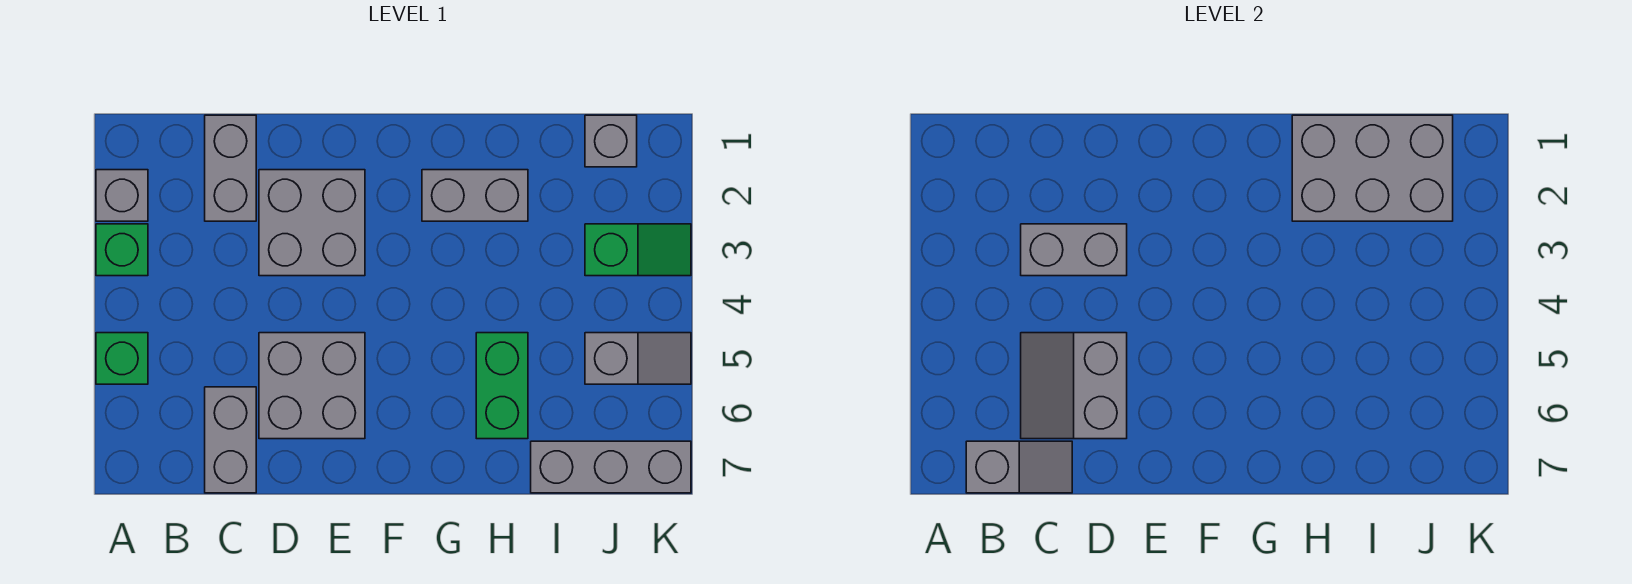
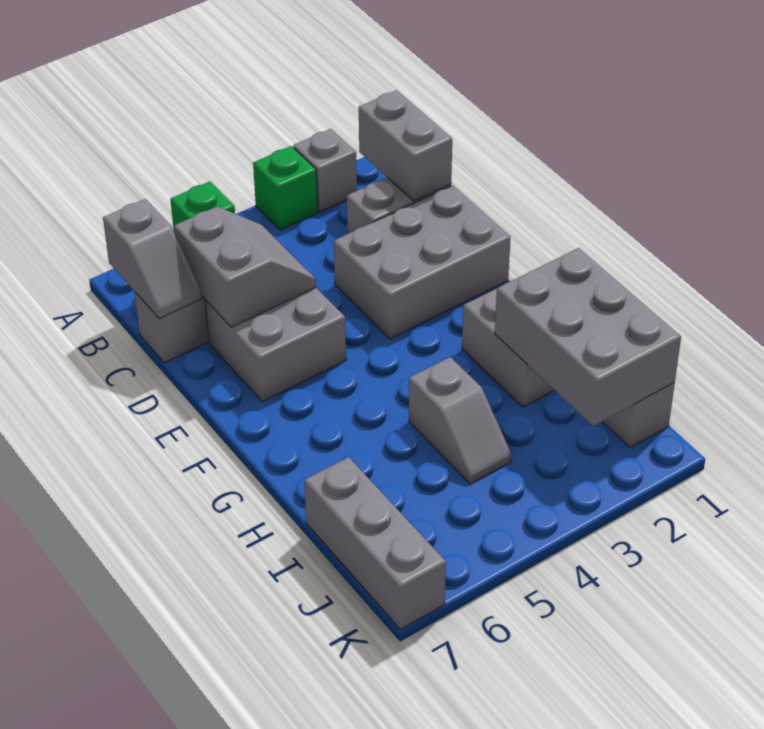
grey 1x2 brick [1021,224,1127,276] -> grey 1x2 brick moved to [359,90,452,201]
grey 2x2 slope [1021,333,1127,439] -> grey 2x2 slope turned to [174,207,316,327]
grey 2x2 brick [259,170,365,276] -> grey 2x3 brick [334,186,511,339]
green 1x2 brick [476,333,528,439] -> none
green 1x2 slope [585,224,691,276] -> none
grey 1x2 slope [585,333,691,384] -> grey 1x2 slope moved to [409,357,512,484]

